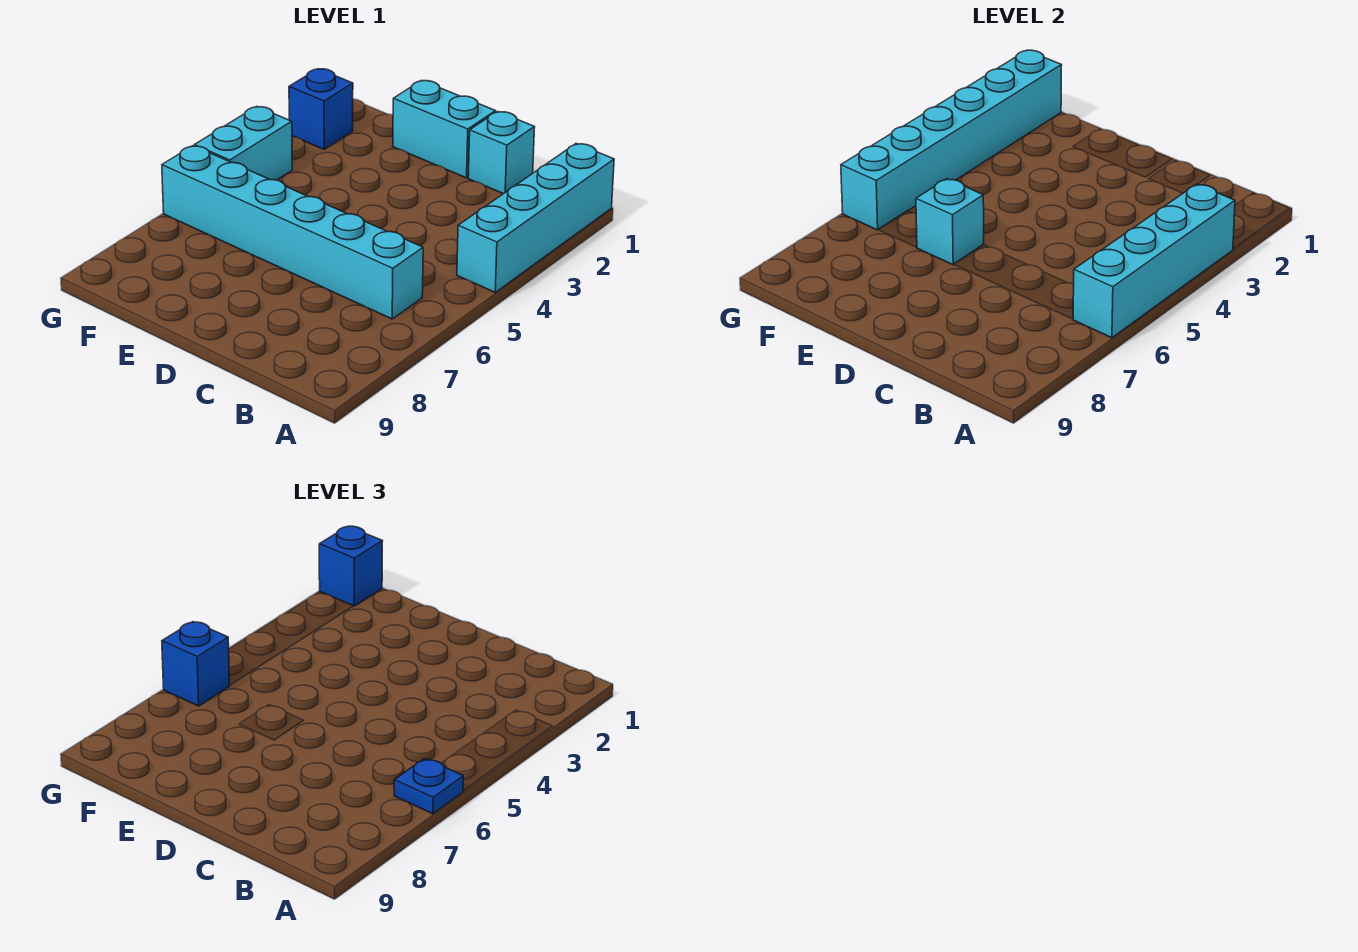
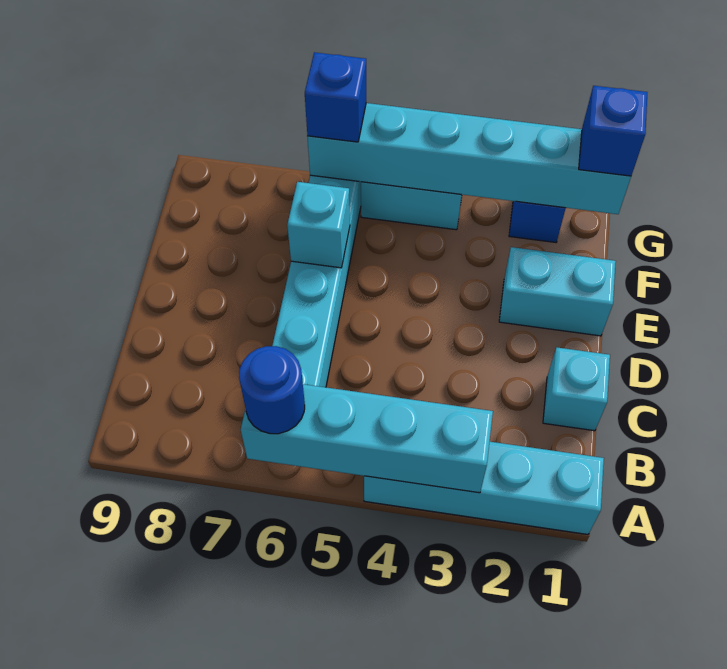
blue 1x1 plate [394,758,463,814] -> blue 1x1 round brick [239,346,305,434]
cyan 1x2 brick [393,81,496,178] -> cyan 1x2 brick turned to [499,247,616,336]

